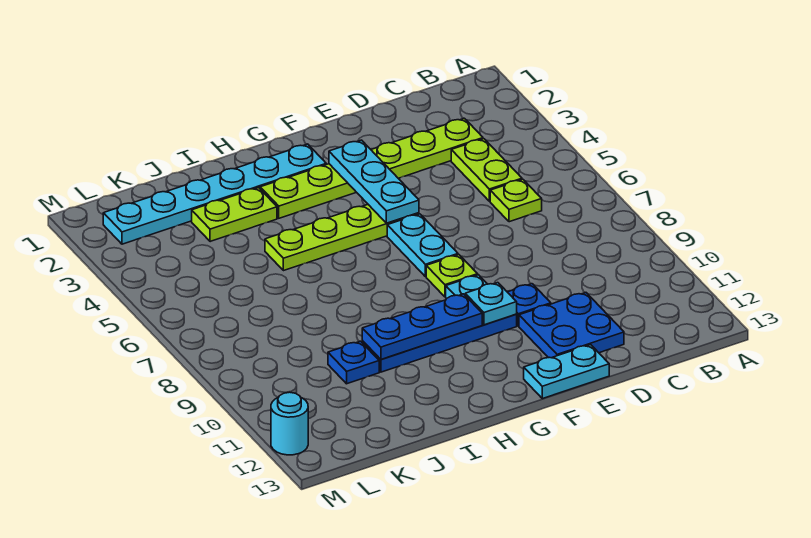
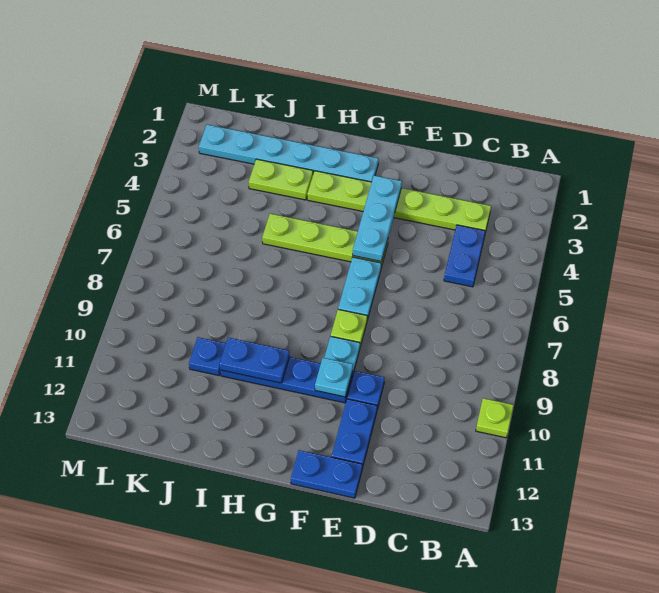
lime 1x2 plate [451,139,522,201] -> blue 1x2 plate [444,225,485,287]
lime 1x1 plate [490,179,542,222] -> lime 1x1 plate moved to [476,398,513,438]
blue 2x2 plate [519,293,624,358] -> blue 1x2 plate [332,399,377,468]
cyan 1x2 plate [524,345,609,399] -> blue 1x2 plate [291,450,362,498]
blue 1x3 plate [362,294,482,360] -> blue 1x2 plate [219,338,290,383]
cyan 1x1 round brick [271,392,308,455] -> none

